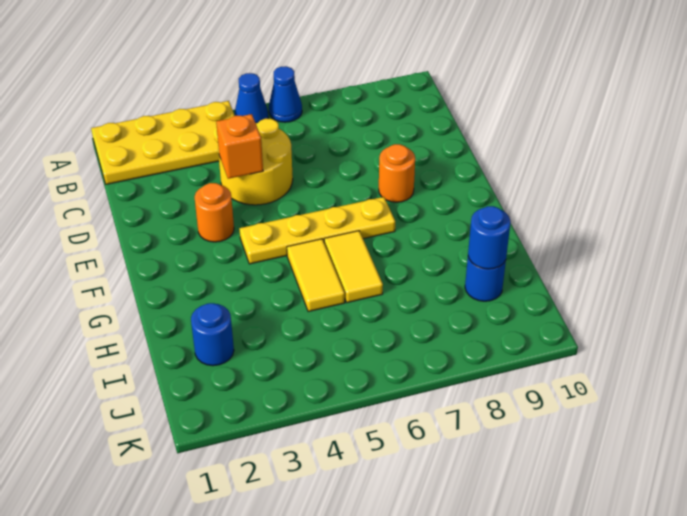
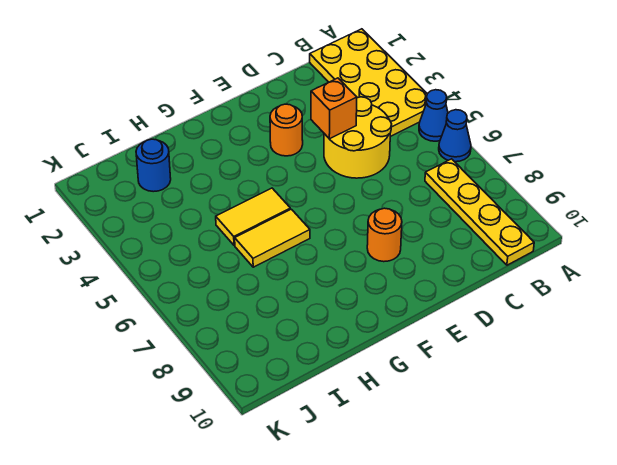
yellow 1x4 plate [239,197,395,264] -> yellow 1x4 plate moved to [425,159,534,265]
blue 1x1 round brick [465,257,506,301] -> none
blue 1x1 round brick [468,206,511,269] -> none

